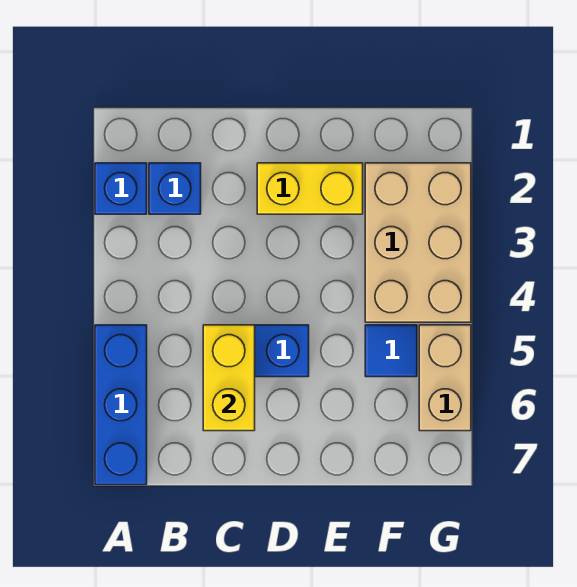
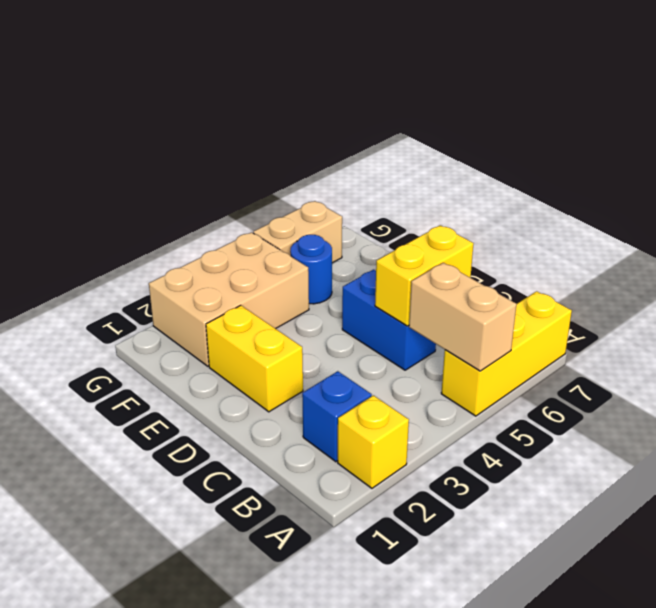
blue 1x1 brick [95,163,147,214] -> yellow 1x1 brick [338,395,409,488]
blue 1x3 brick [95,325,147,485] -> yellow 1x3 brick [441,291,572,416]
none -> tan 1x2 brick [409,263,517,371]
blue 1x1 tile [365,325,417,377] -> blue 1x1 round brick [290,235,332,304]

